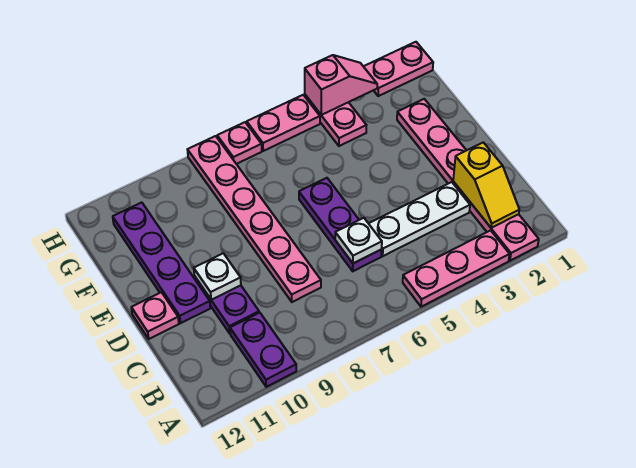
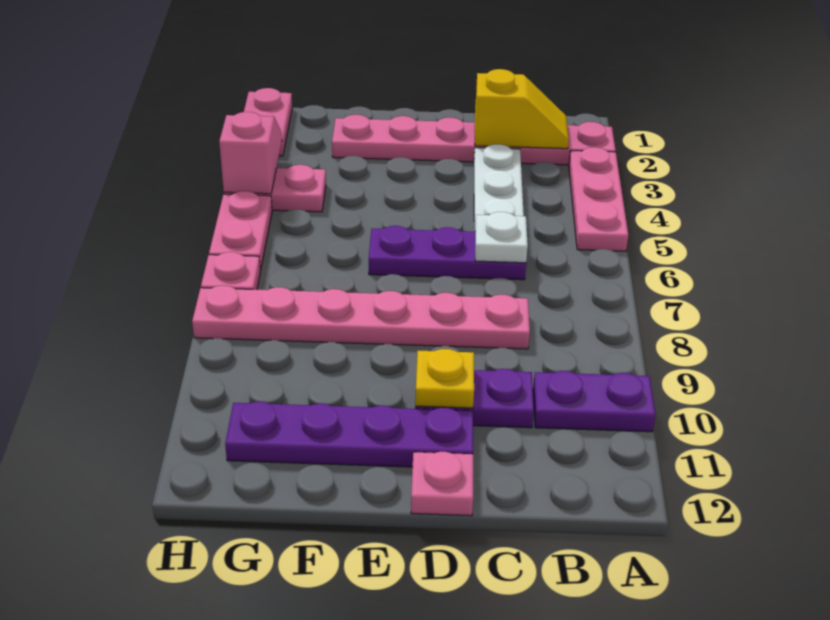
white 1x1 plate [194,253,241,300] -> yellow 1x1 plate [415,349,474,408]

